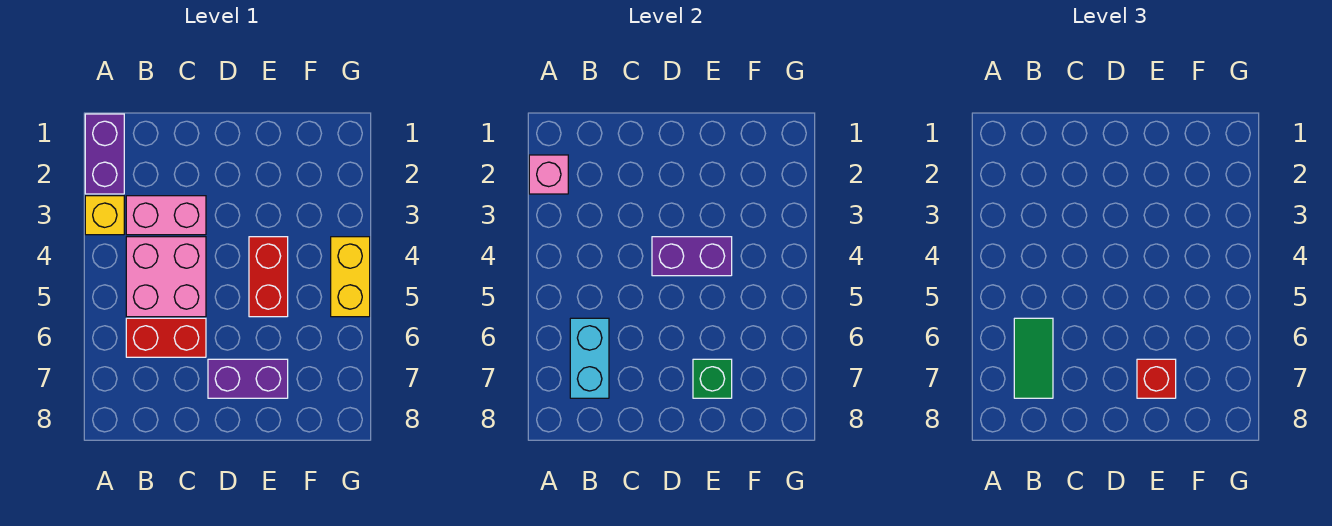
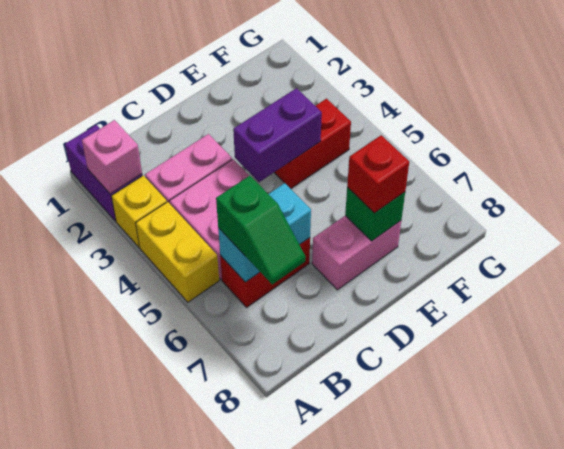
cyan 1x2 brick [570,318,609,398] -> cyan 1x2 brick turned to [218,183,311,282]
green 1x2 tile [1014,318,1053,398] -> green 1x2 slope [216,176,306,284]
purple 1x2 brick [208,359,288,398] -> pink 1x2 brick [312,216,401,290]
red 1x2 brick [249,237,288,317] -> red 1x2 brick turned to [274,99,351,189]
yellow 1x2 brick [331,237,370,317] -> yellow 1x2 brick moved to [136,202,219,302]

